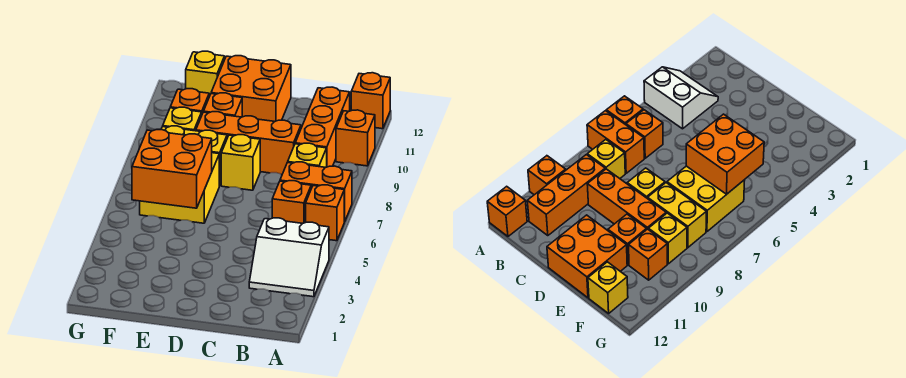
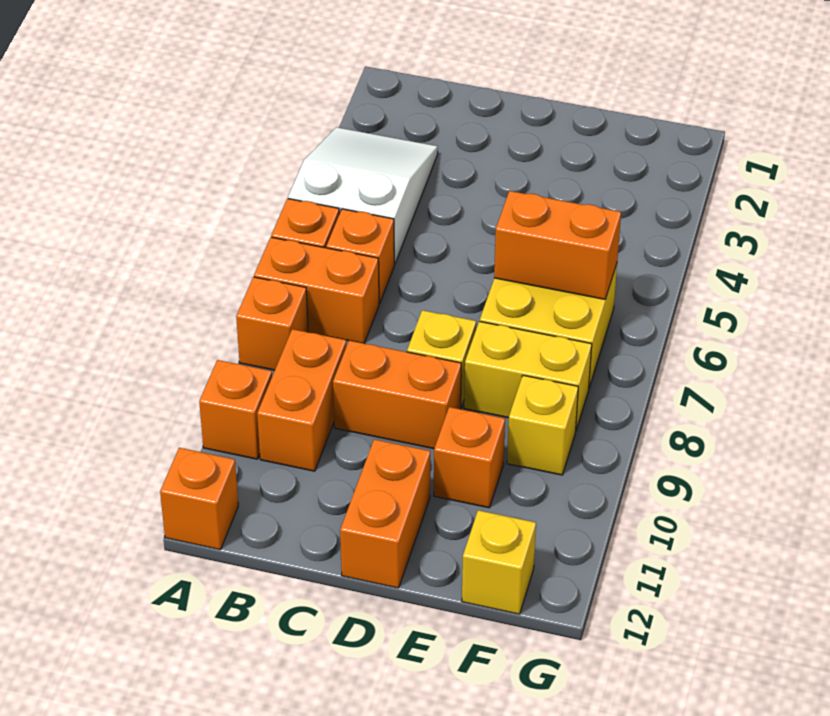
white 2x2 slope [249,218,329,297] -> white 2x3 slope [288,127,438,264]
yellow 1x1 brick [288,143,327,167] -> none
orange 1x3 brick [295,87,350,167] -> orange 1x2 brick [257,329,346,471]
orange 1x3 brick [196,112,301,175] -> orange 1x2 brick [333,341,461,449]
orange 2x2 brick [211,56,291,122] -> orange 1x2 brick [340,439,430,588]
orange 2x2 brick [132,130,212,208] -> orange 1x2 brick [494,191,621,299]
orange 1x1 brick [170,89,209,114] -> orange 1x1 brick moved to [236,277,308,370]

